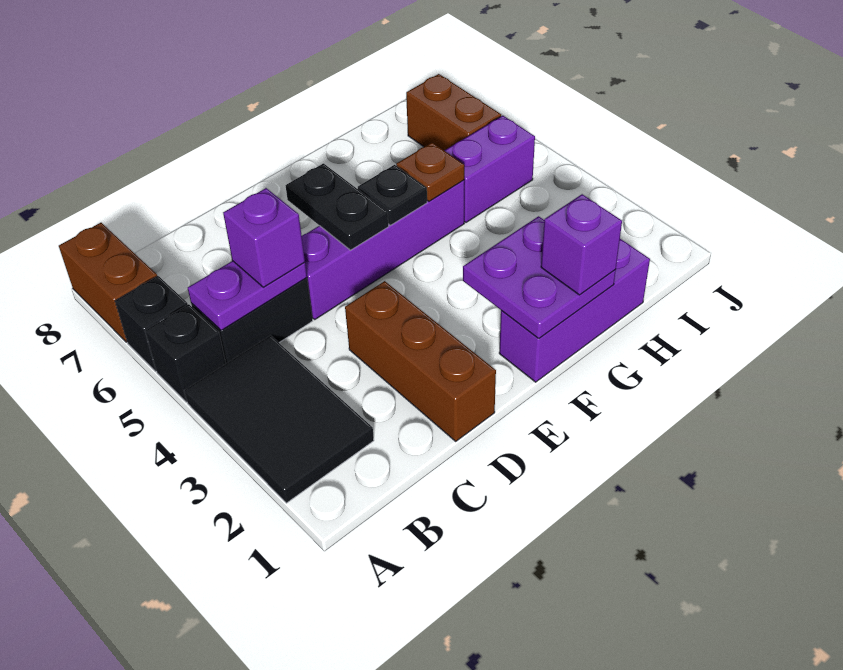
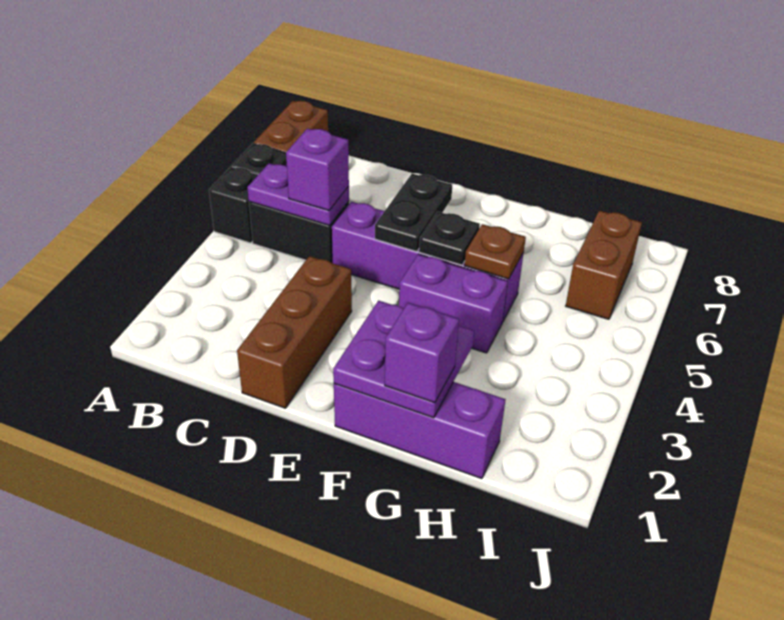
black 2x3 tile [184,336,374,503] -> none
purple 1x2 brick [444,116,535,222] -> purple 1x2 brick moved to [399,254,508,353]

